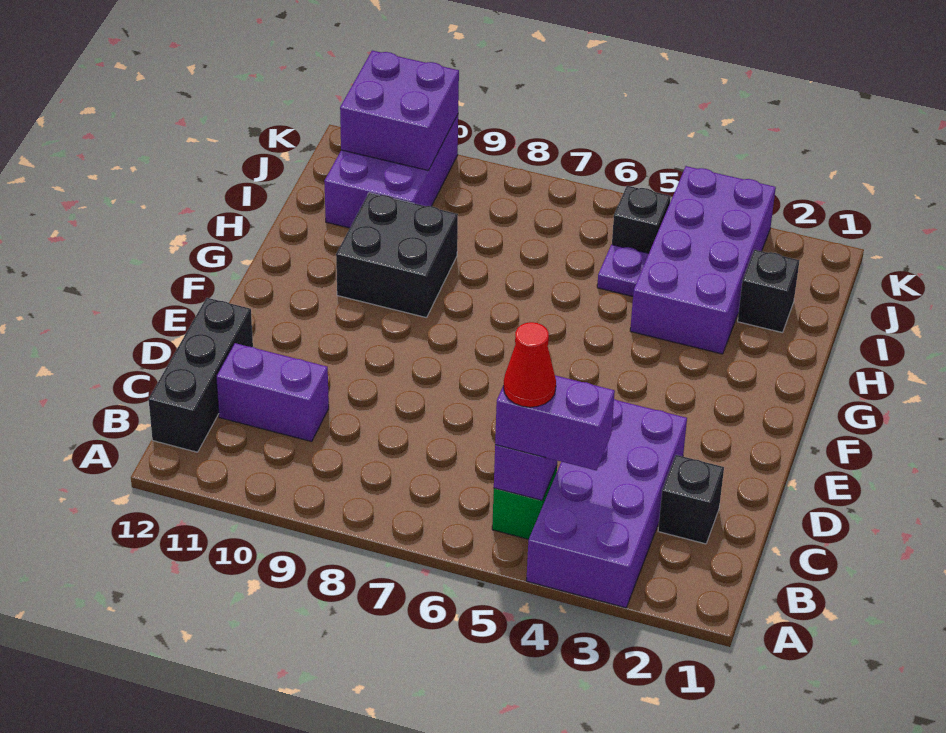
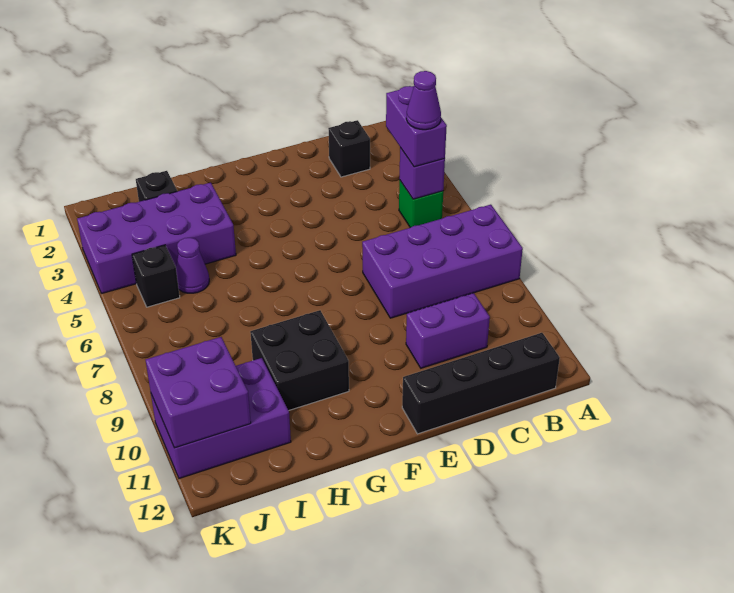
purple 2x4 brick [526,399,687,608] -> purple 2x4 brick moved to [362,205,523,318]
red 1x1 cone [503,322,556,407] -> purple 1x1 cone [406,71,441,130]
black 1x3 brick [149,298,253,452] -> black 1x4 brick [402,333,560,434]
purple 1x2 brick [216,343,329,442] -> purple 1x2 brick turned to [406,293,490,368]
purple 1x1 plate [597,245,649,296] -> purple 1x1 cone [176,238,209,293]

